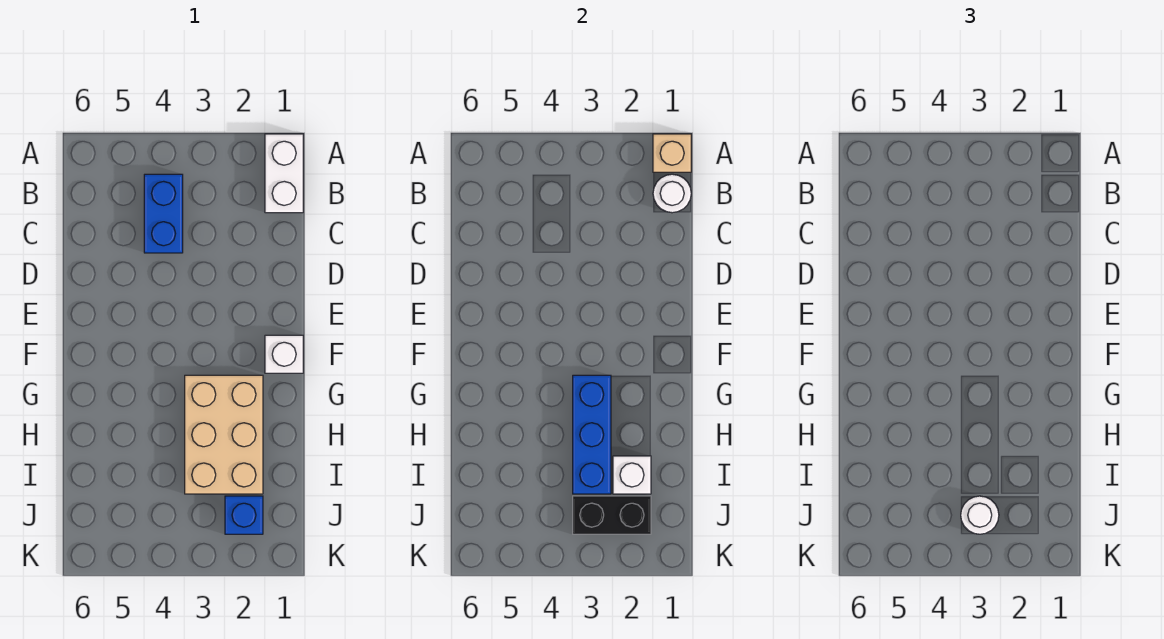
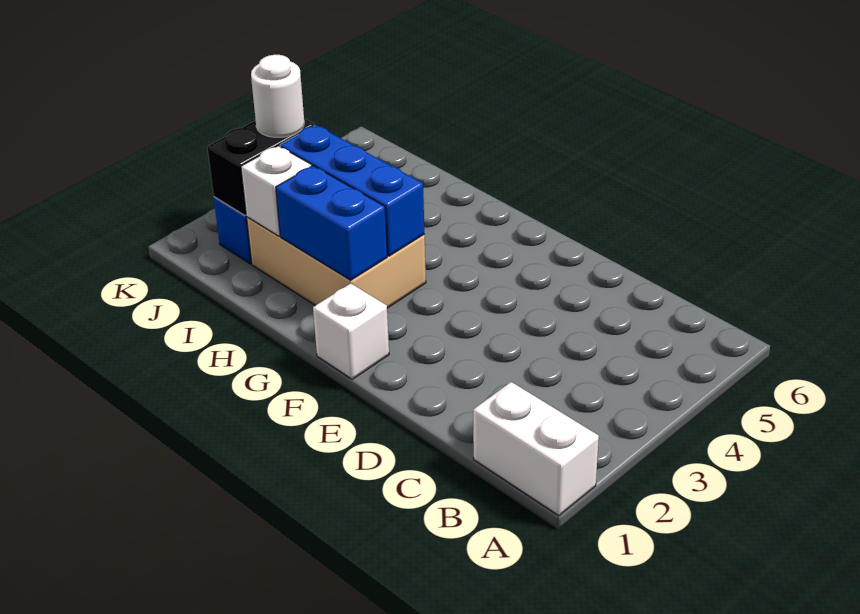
tan 1x1 brick [653,134,691,172] -> none
white 1x1 round brick [653,174,691,213] -> none
blue 1x2 brick [144,174,183,253] -> blue 1x2 brick moved to [276,166,387,280]

